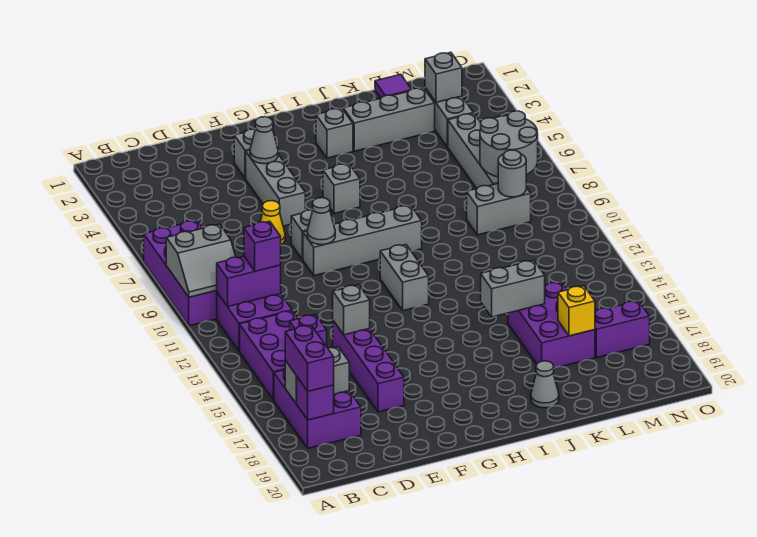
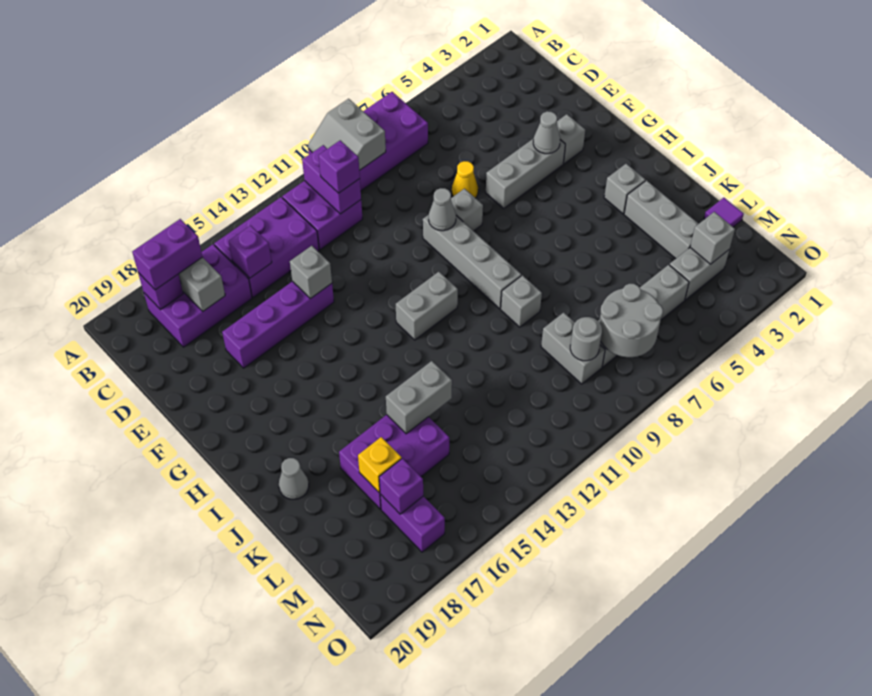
grey 1x1 brick [323,164,360,213] -> grey 1x1 brick moved to [501,275,542,327]
grey 1x2 brick [481,260,545,317] -> grey 1x2 brick turned to [386,361,452,434]
none -> purple 1x1 brick [379,458,423,514]

